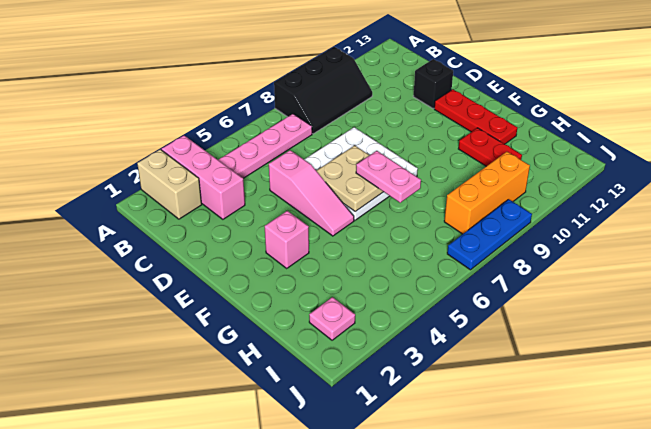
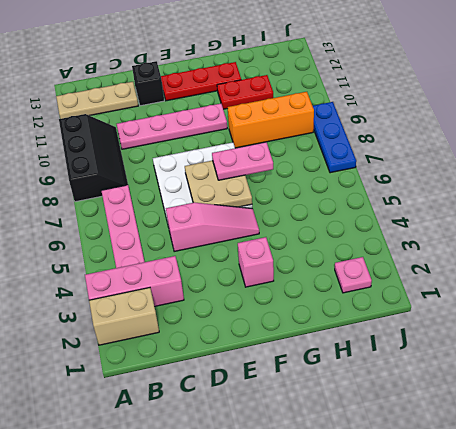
none -> tan 1x3 plate [56,82,138,119]
none -> pink 1x4 plate [117,104,227,149]
orange 1x3 brick [444,152,530,234] -> orange 1x3 brick turned to [228,92,314,148]

